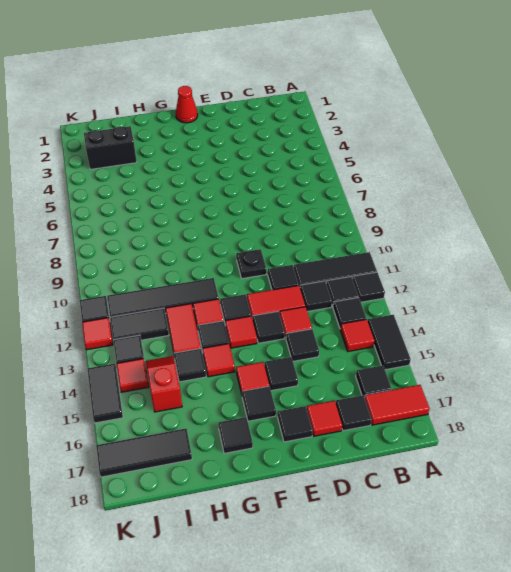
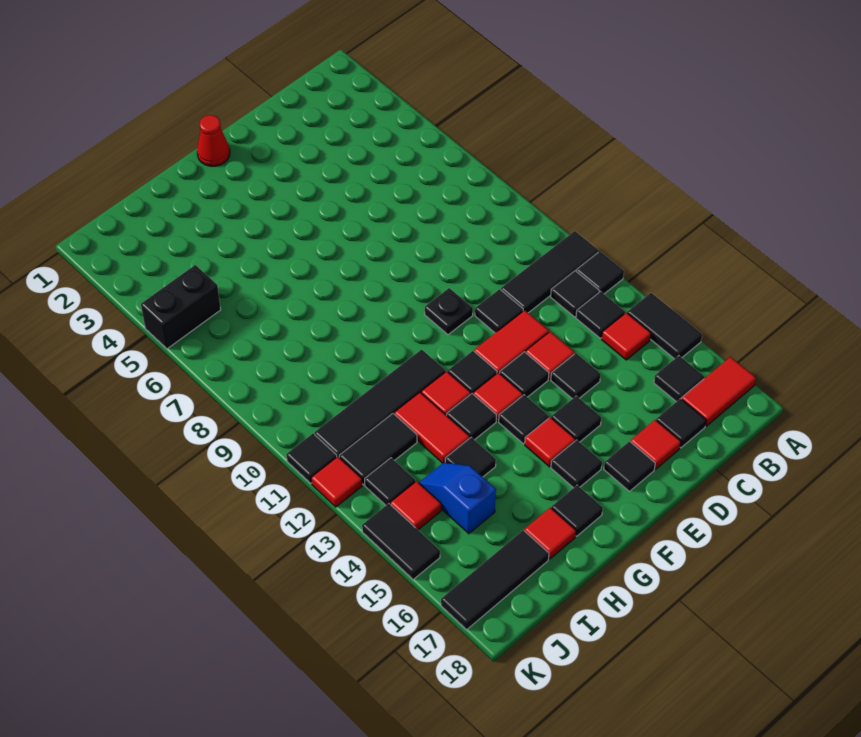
black 1x1 tile [300,281,332,312] -> black 1x1 tile moved to [499,395,549,444]
red 1x1 tile [203,344,235,377] -> red 1x1 tile moved to [524,508,576,559]
black 1x2 brick [84,126,137,170] -> black 1x2 brick moved to [141,265,221,349]
red 1x2 slope [146,356,182,412] -> blue 1x2 slope [419,462,496,534]

